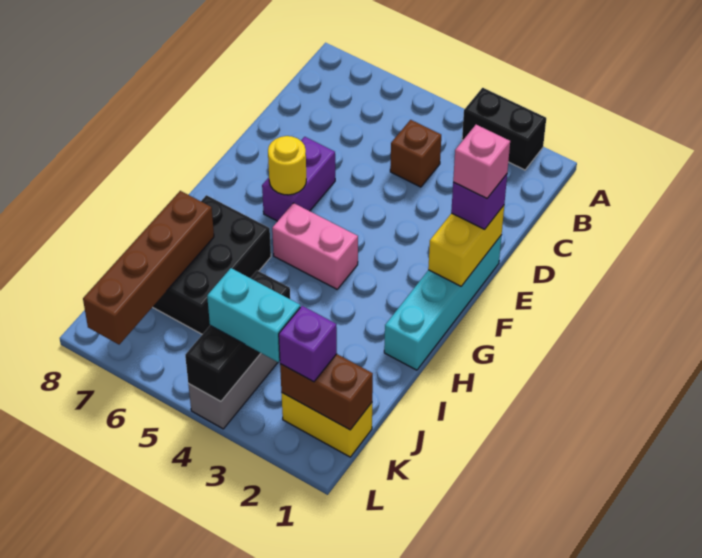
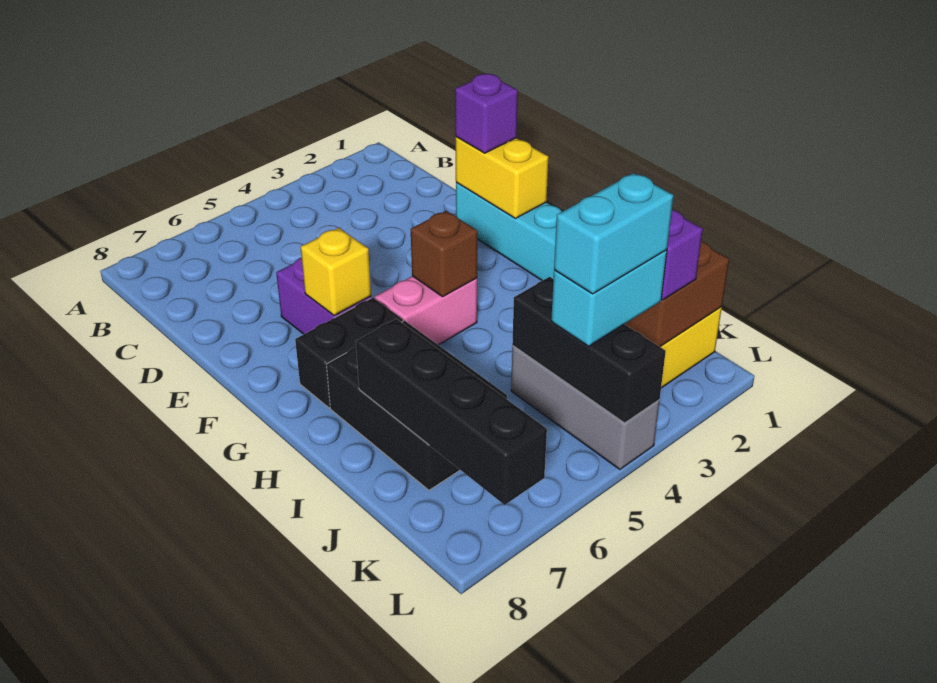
black 1x2 brick [462,88,546,170] -> black 1x2 brick moved to [295,297,403,408]
brown 1x1 brick [390,120,441,187] -> brown 1x1 brick moved to [411,211,478,297]
pink 1x1 brick [453,125,510,198] -> none
yellow 1x1 round brick [268,136,306,195] -> yellow 1x1 brick [301,228,371,315]
brown 1x4 brick [83,191,214,344] -> black 1x4 brick [356,319,547,505]
none -> cyan 1x2 brick [554,173,673,294]

